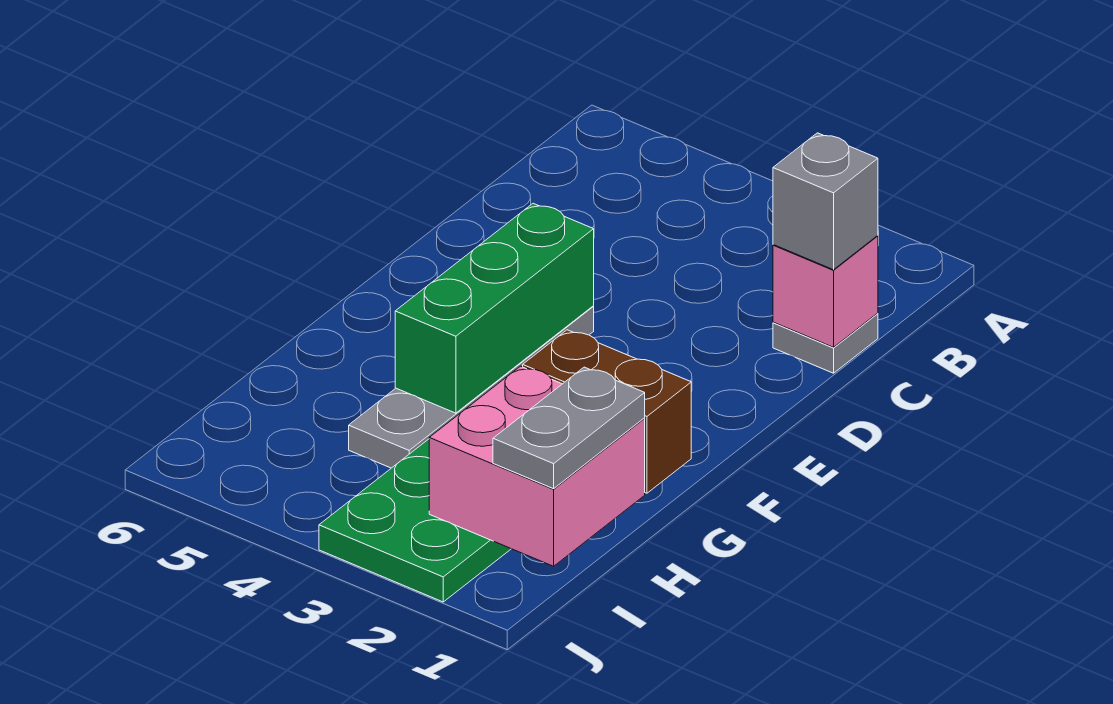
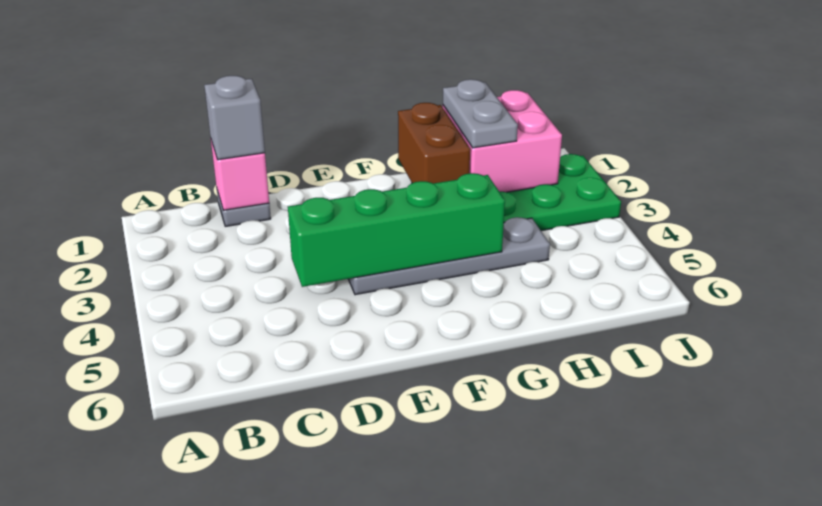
green 1x3 brick [395,203,594,413] -> green 1x4 brick [288,173,505,287]
grey 1x2 plate [493,367,645,489] -> grey 1x2 plate turned to [443,79,518,148]

